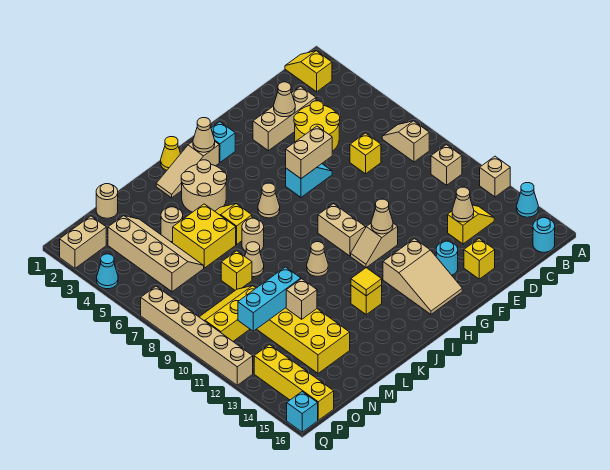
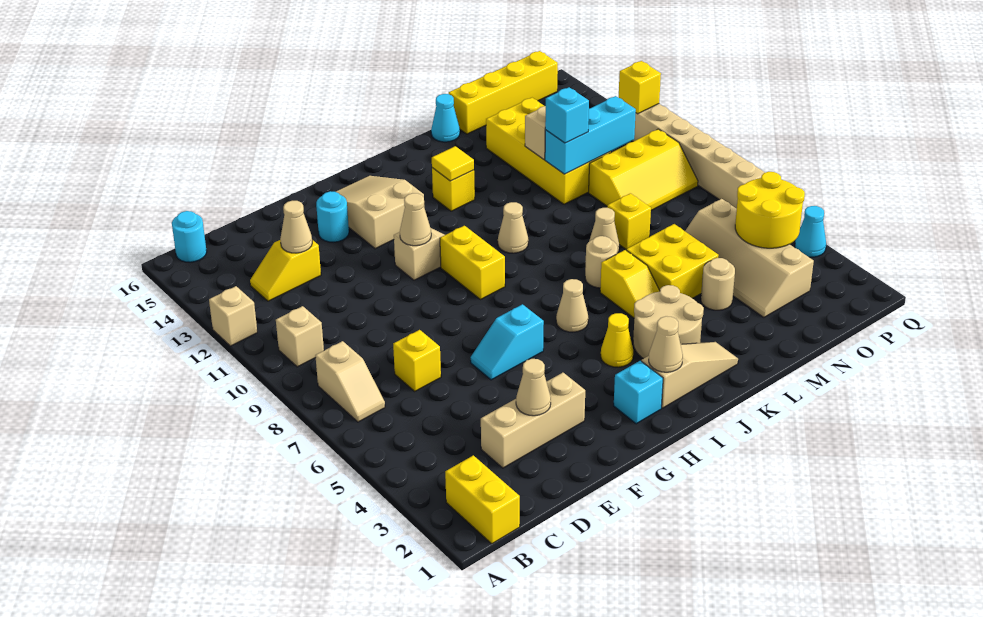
cyan 1x1 cone [517,183,538,217] -> cyan 1x1 cone moved to [431,94,460,142]
yellow 1x2 slope [285,51,332,92] -> yellow 1x2 brick [445,455,520,544]
yellow 2x2 round brick [294,101,340,151] -> yellow 2x2 round brick moved to [735,172,805,248]
yellow 1x1 brick [464,239,495,279] -> yellow 1x1 brick moved to [619,61,661,114]
tan 1x2 brick [286,126,332,179] -> none
tan 1x2 brick [318,204,365,256] -> yellow 1x2 brick [440,226,505,300]
yellow 1x1 cone [161,137,181,170] -> yellow 1x1 cone moved to [601,313,633,367]
tan 1x1 round brick [96,184,118,218] -> none
tan 1x2 brick [60,216,106,268] -> none
yellow 1x4 brick [254,345,334,420] -> yellow 1x4 brick turned to [449,51,558,134]
cyan 1x1 brick [287,392,318,432] -> cyan 1x1 brick moved to [545,87,589,143]

